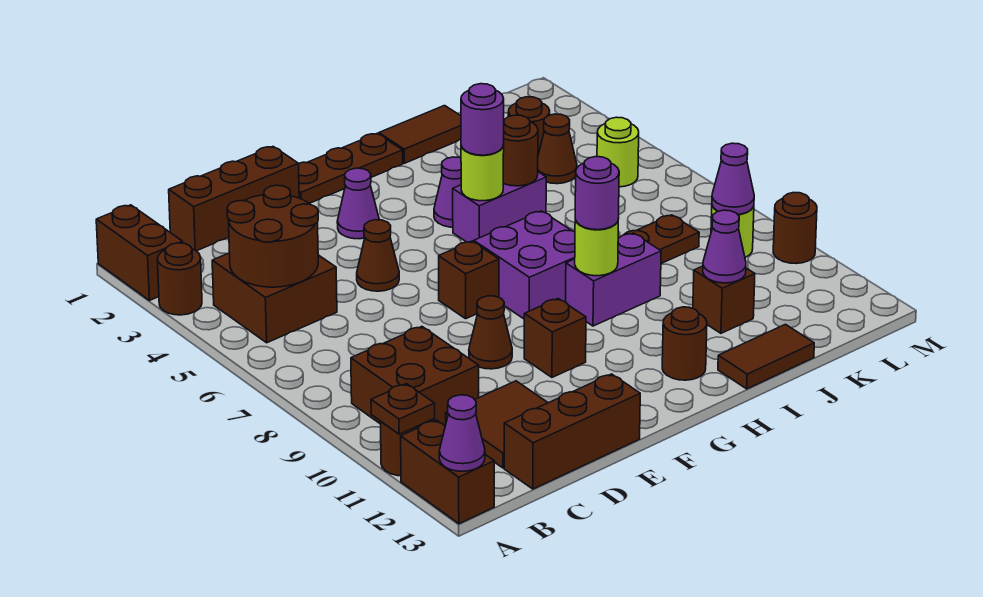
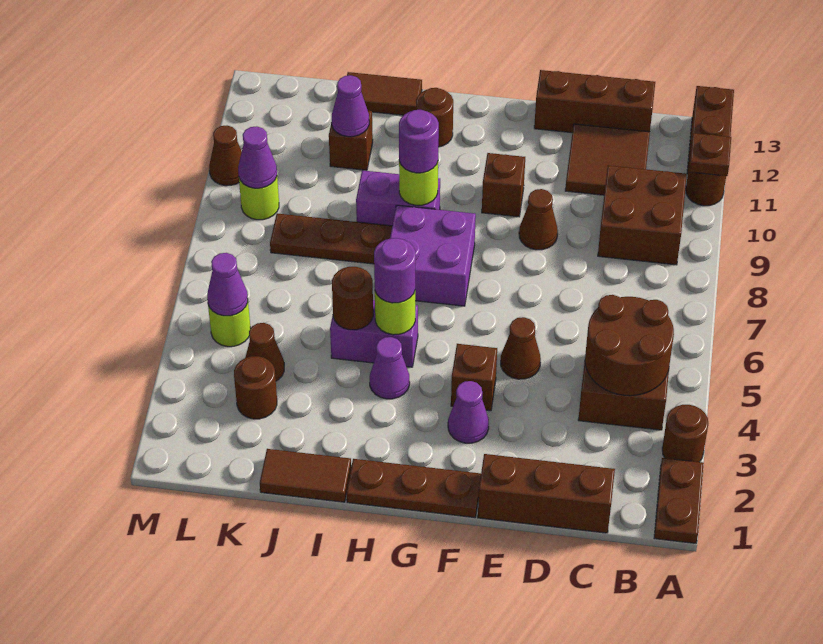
brown 1x2 brick [96,205,182,301] -> brown 1x2 plate [654,458,704,543]
purple 1x1 cone [439,395,485,471] -> purple 1x1 cone moved to [207,253,248,316]
brown 1x1 brick [439,241,499,319] -> brown 1x1 brick moved to [451,344,497,411]
brown 1x1 round brick [773,192,817,264] -> brown 1x1 cone [209,126,242,186]

